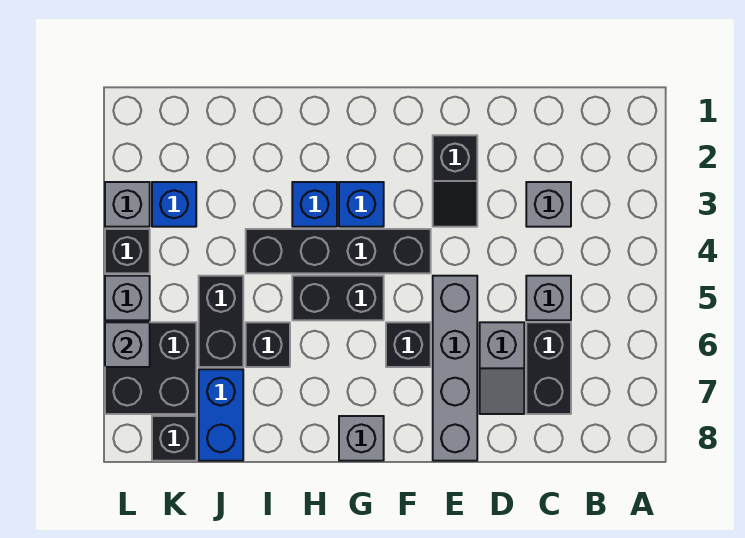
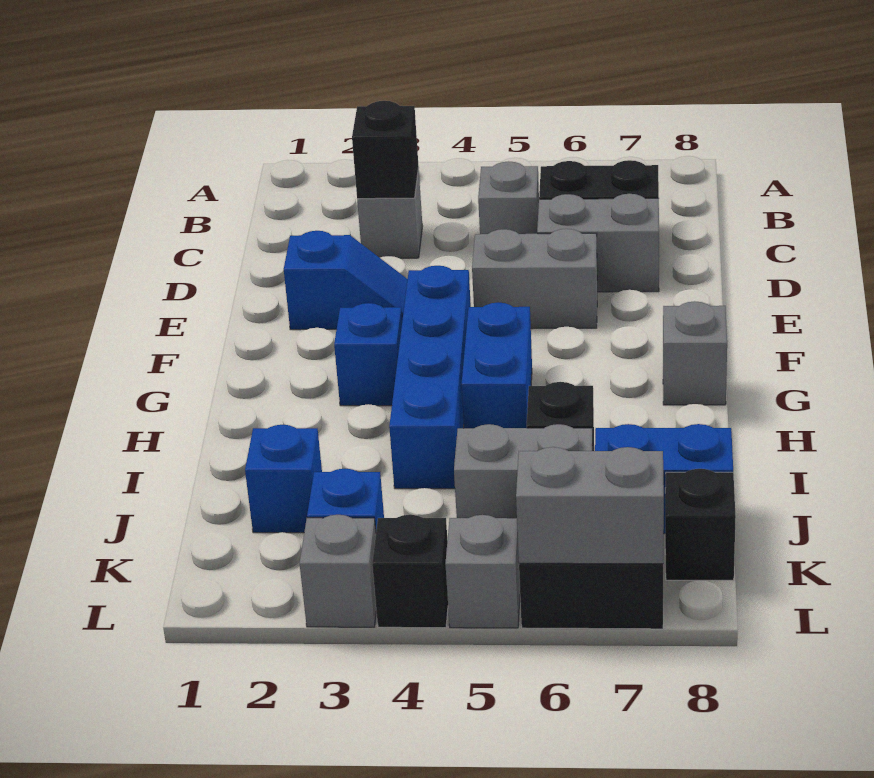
grey 1x2 slope [480,322,524,414] -> grey 1x2 brick [537,194,659,292]
black 1x2 slope [433,135,477,227] -> blue 1x2 slope [284,231,408,330]
grey 1x4 brick [433,276,477,461] -> grey 1x2 brick [472,229,597,329]
black 1x4 brick [246,229,431,273] -> blue 1x4 brick [389,266,471,489]
black 1x1 brick [386,322,431,367] -> black 1x1 brick moved to [352,101,419,199]
black 1x2 brick [292,276,384,320] -> blue 1x2 brick [462,302,532,428]
blue 1x1 brick [292,182,337,227] -> blue 1x1 brick moved to [245,425,322,533]
black 1x2 brick [199,276,243,367] -> grey 1x2 brick [454,424,593,518]
grey 1x1 brick [105,322,150,367] -> grey 1x2 brick [516,447,664,564]

